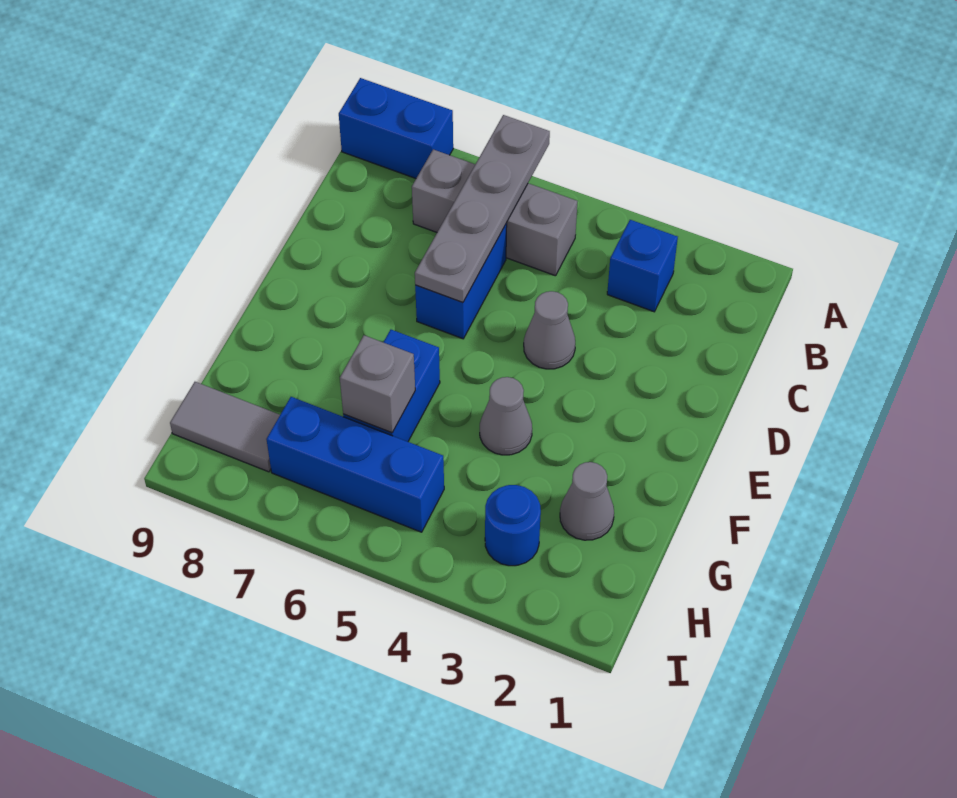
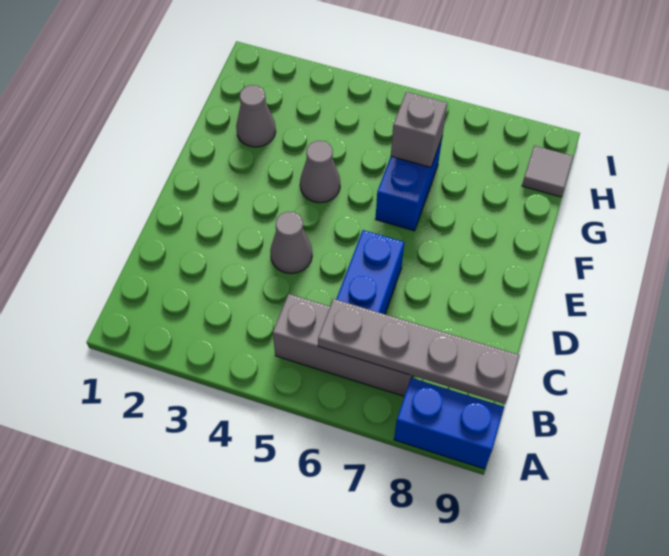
grey 1x4 plate [415,115,550,303] -> grey 1x4 plate turned to [318,299,520,404]
blue 1x1 brick [607,220,678,312] -> none
blue 1x1 round brick [485,485,541,566] -> none
blue 1x3 brick [266,397,444,532] -> none
grey 1x2 tile [170,382,280,472] -> grey 1x1 tile [522,146,573,197]

